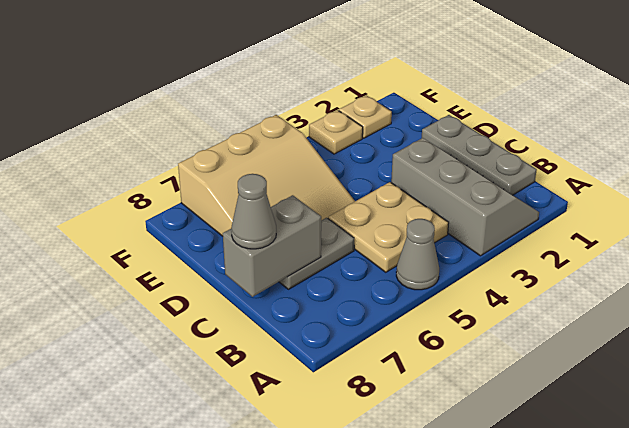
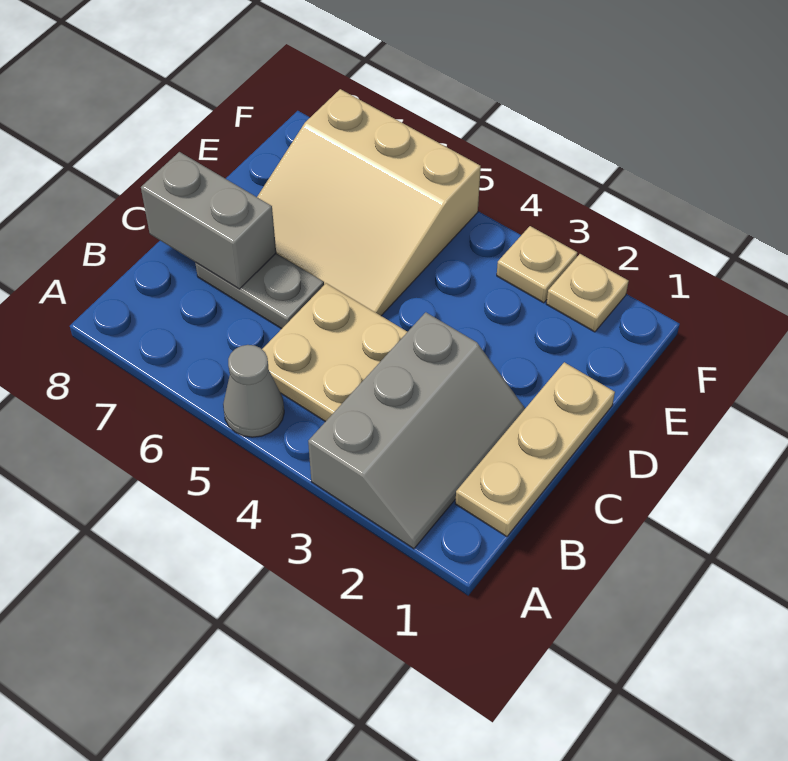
grey 1x3 plate [422,115,537,195] -> tan 1x3 plate [455,362,615,537]
grey 1x1 cone [231,174,276,249] -> none

